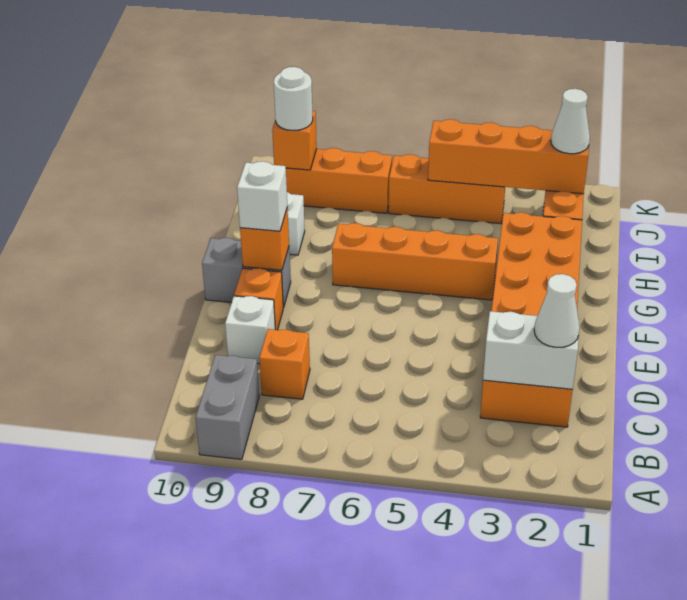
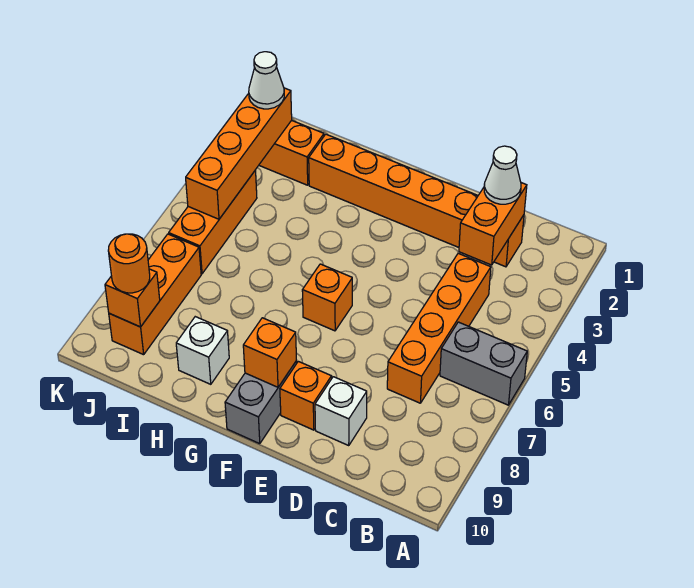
grey 1x2 brick [195,355,259,459] -> grey 1x2 brick moved to [440,322,527,405]
orange 2x6 brick [480,212,582,427] -> orange 1x6 brick [309,134,524,267]
white 1x2 brick [483,311,579,389] -> orange 1x2 brick [459,183,527,265]
orange 1x1 brick [259,329,310,399] -> orange 1x1 brick moved to [302,264,352,331]
white 1x1 brick [237,161,287,231] -> none
orange 1x4 brick [332,223,498,300] -> orange 1x4 brick moved to [387,253,491,403]
white 1x1 round brick [274,67,313,130] -> orange 1x1 round brick [108,234,150,293]

